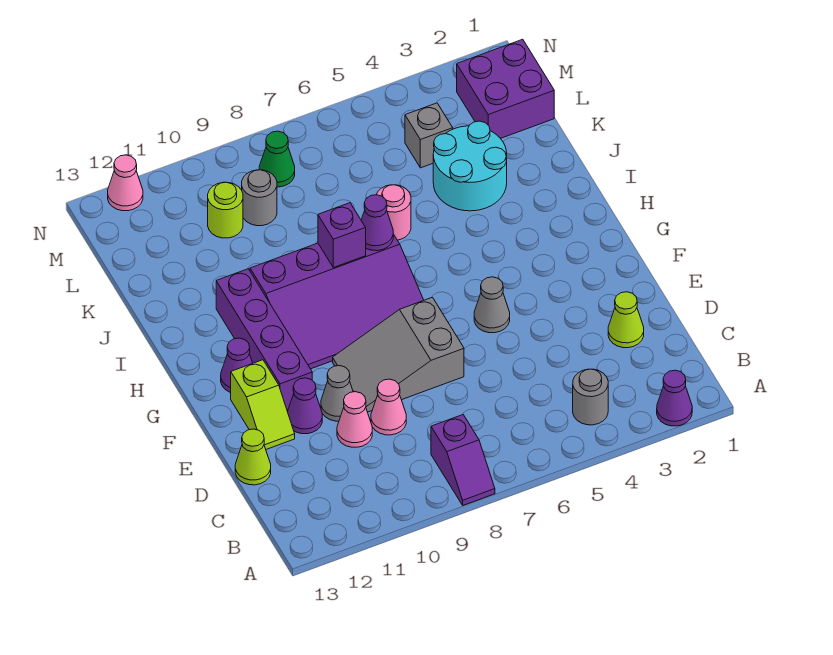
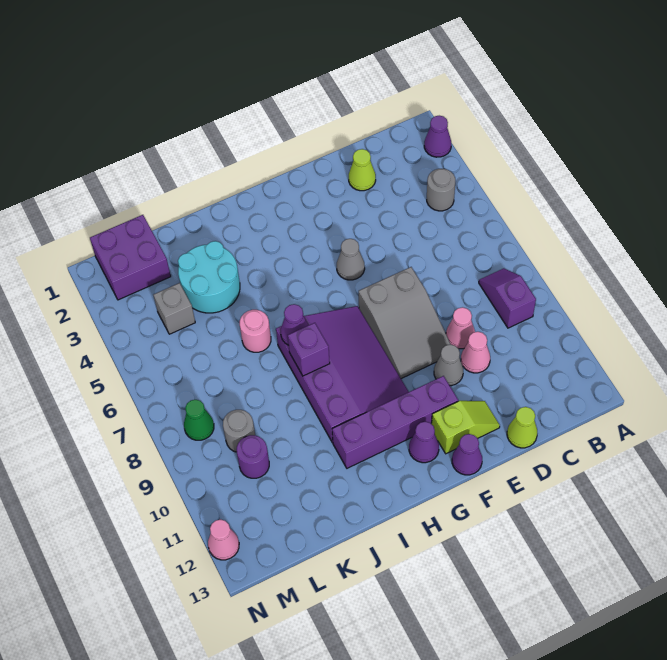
purple 1x2 slope [431,415,495,505] -> purple 1x2 slope turned to [479,268,536,328]
purple 1x1 cone [287,378,322,434] -> purple 1x1 cone moved to [452,434,482,475]
lime 1x1 round brick [208,182,243,238] -> purple 1x1 round brick [237,435,269,478]

